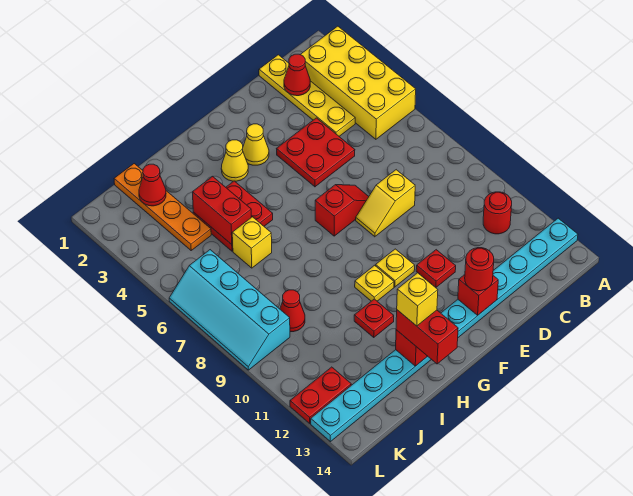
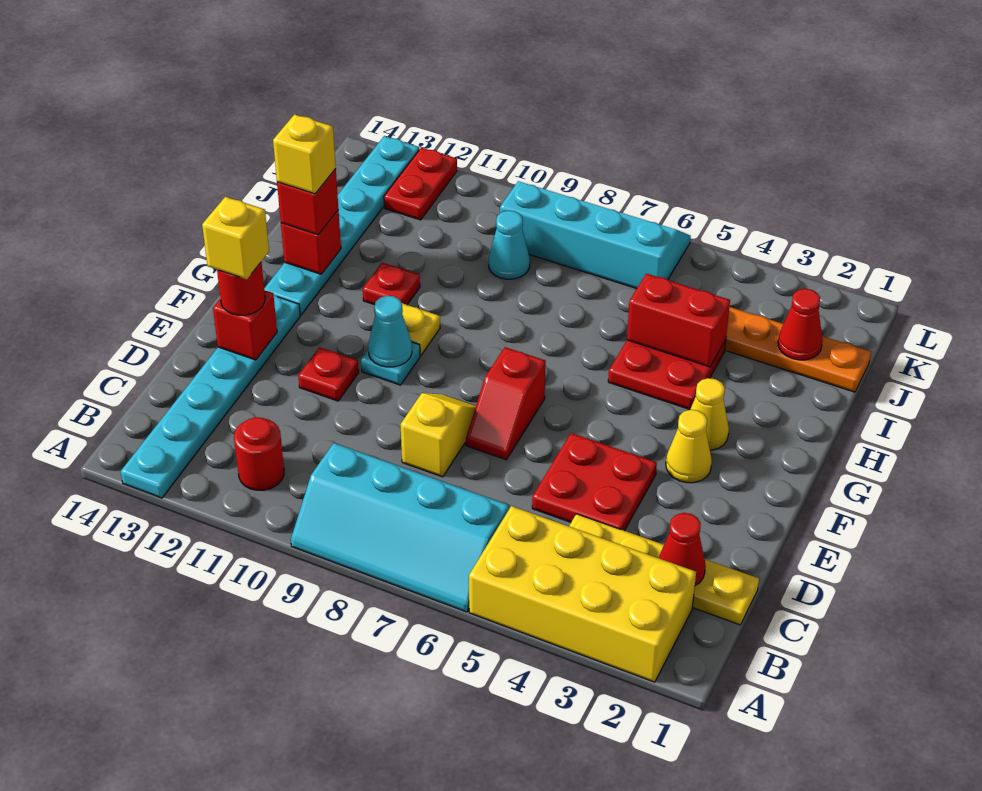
none -> cyan 2x4 slope [291,443,509,612]
yellow 1x1 plate [376,249,415,287] -> cyan 1x1 plate [361,342,420,385]
none -> cyan 1x1 cone [368,296,412,367]
red 1x2 brick [396,310,458,364] -> red 1x1 brick [277,169,338,235]
yellow 1x1 brick [232,217,272,268] -> yellow 1x1 brick moved to [202,197,269,279]
red 1x1 cone [280,290,305,332] -> cyan 1x1 cone [489,211,530,279]

